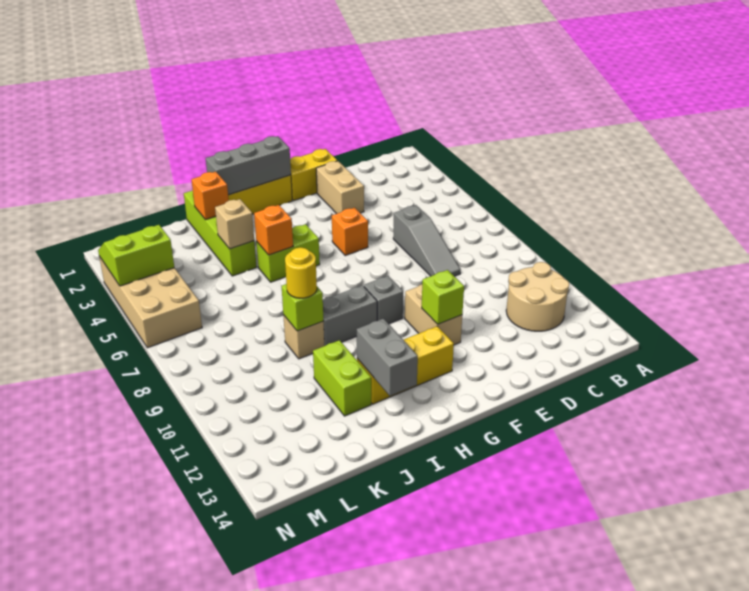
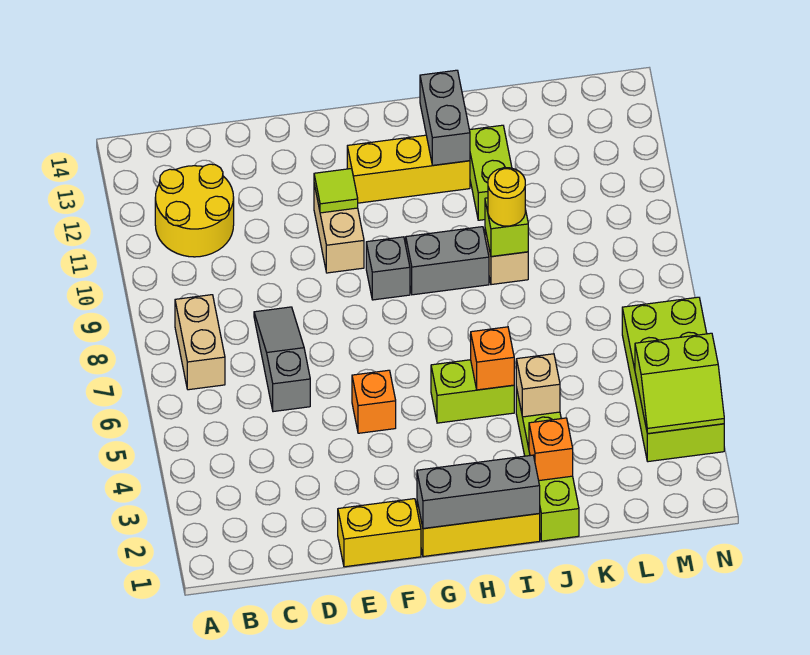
tan 2x2 round brick [506,262,569,331] -> yellow 2x2 round brick [155,164,234,257]
tan 1x2 brick [316,161,364,214] -> tan 1x2 brick moved to [175,295,225,390]
lime 1x1 brick [422,270,464,324] -> lime 1x1 tile [314,169,358,213]
tan 2x4 brick [99,256,202,348] -> lime 2x4 brick [622,297,724,462]

